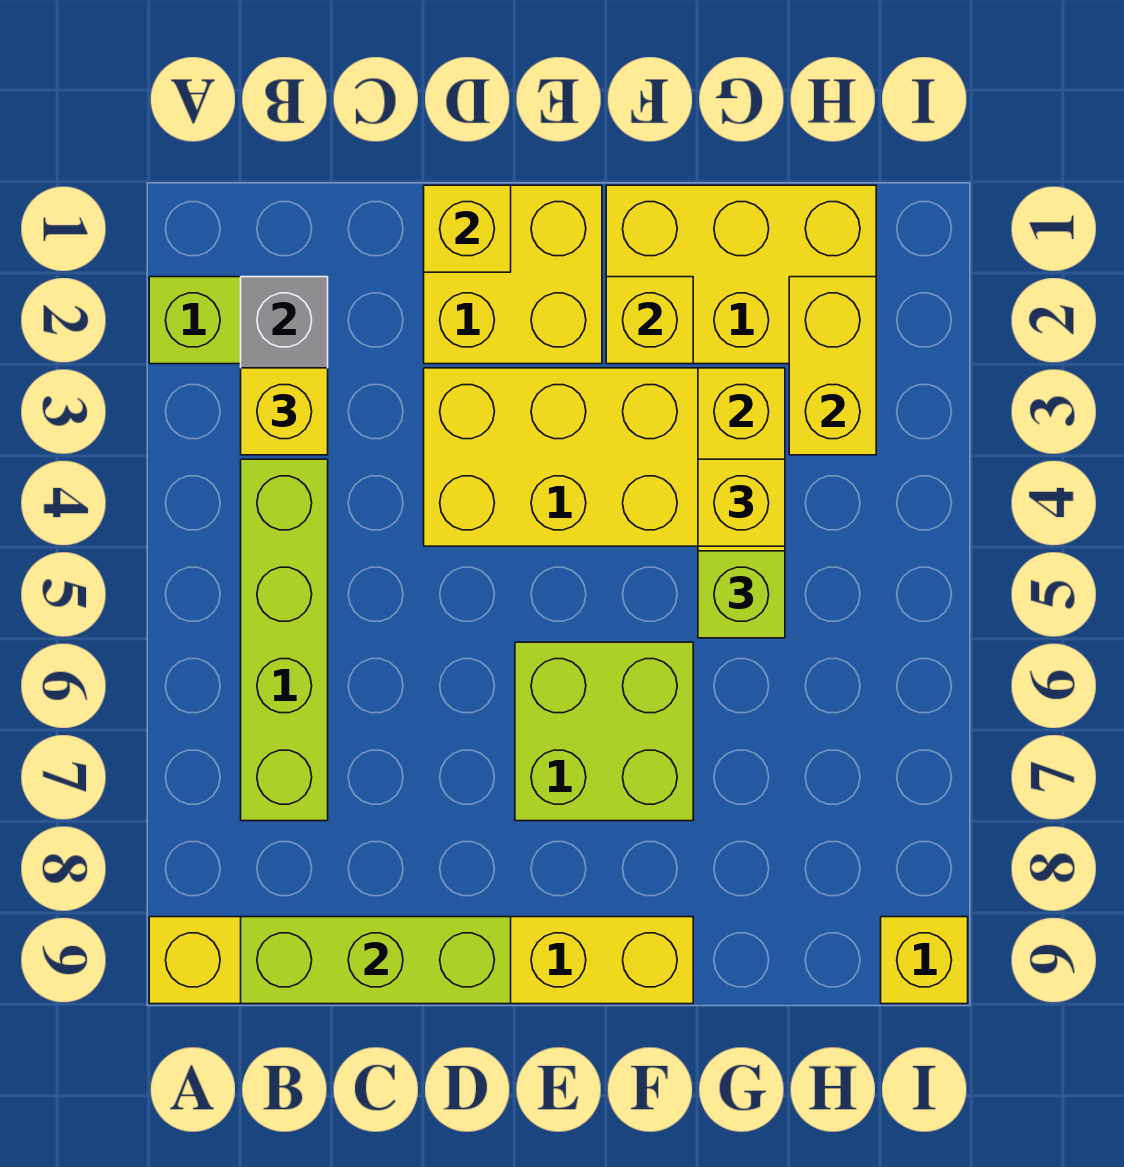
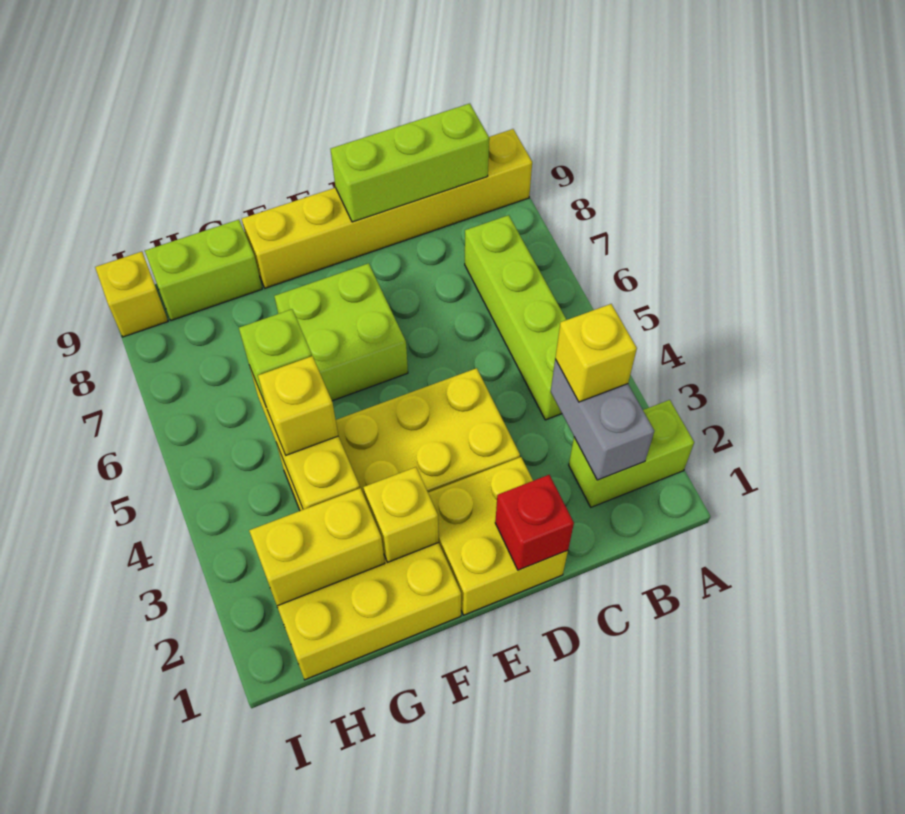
yellow 1x1 brick [424,185,511,272] -> red 1x1 brick [495,475,574,570]
none -> lime 1x2 brick [145,220,262,320]
yellow 1x2 brick [789,277,876,455] -> yellow 1x2 brick turned to [249,488,385,606]

